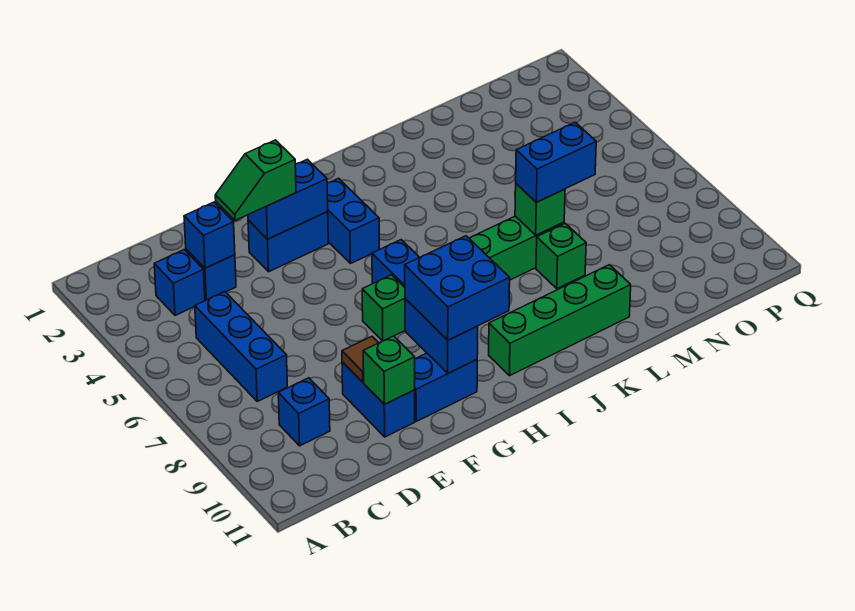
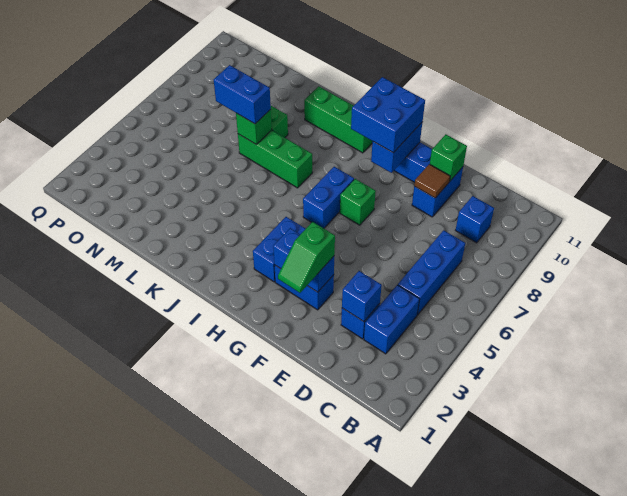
blue 1x1 brick [154,250,205,315] -> blue 1x2 brick [364,285,419,354]
green 1x2 slope [215,140,296,220] -> green 1x2 slope turned to [278,222,335,293]
green 1x4 brick [489,265,631,376] -> green 1x3 brick [304,86,373,153]

